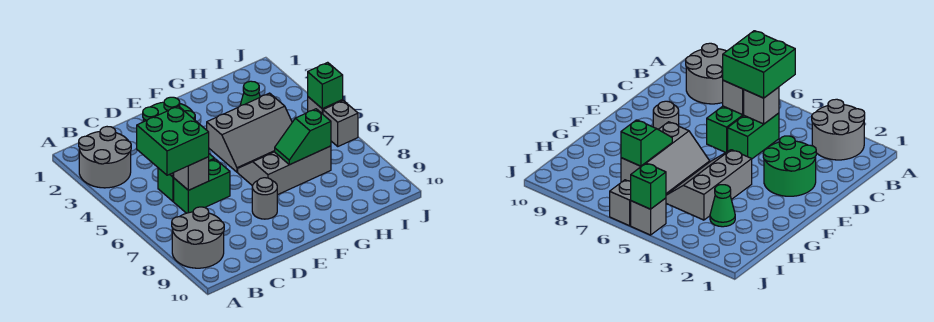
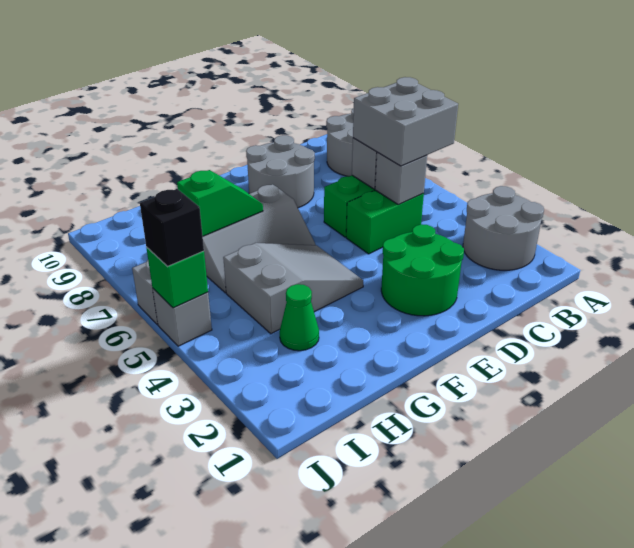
green 2x2 brick [137,106,209,175] -> grey 2x2 brick [353,77,458,166]
grey 1x1 round brick [252,178,277,219] -> grey 2x2 round brick [246,135,315,208]
grey 2x3 slope [207,93,292,172] -> grey 2x3 slope turned to [223,243,363,334]
none -> black 1x1 brick [140,189,204,266]

